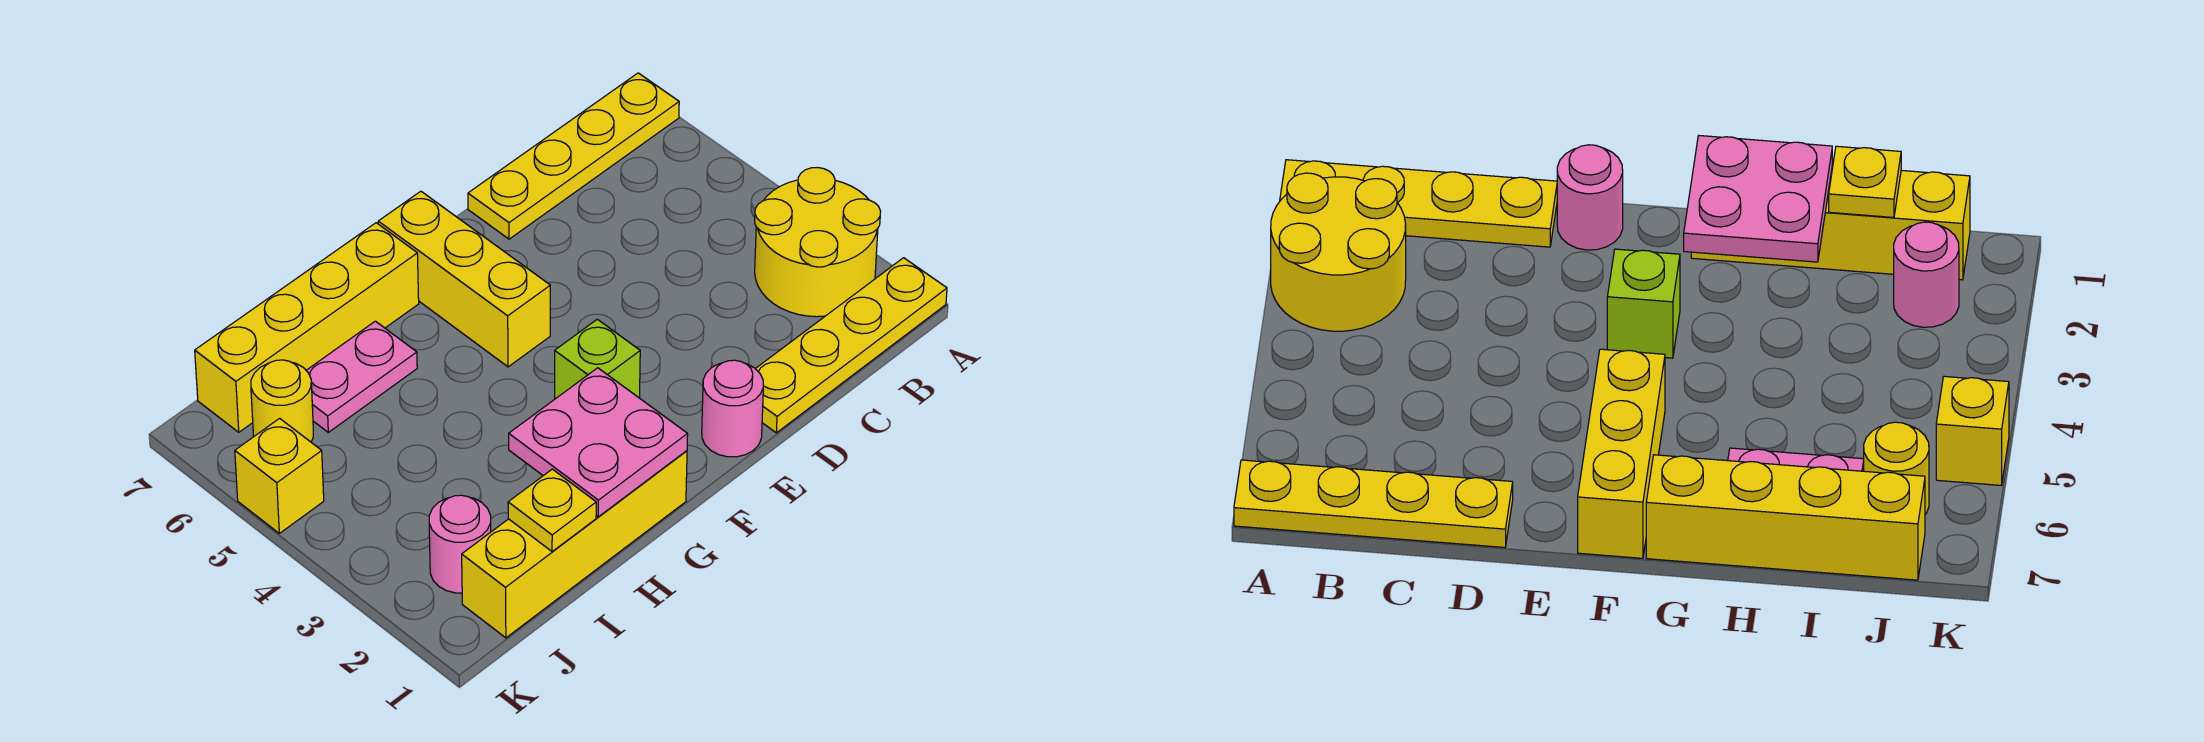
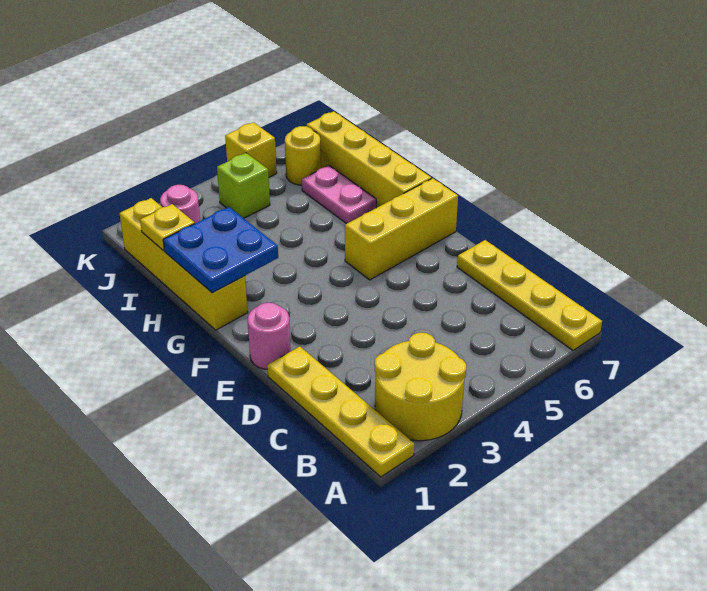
lime 1x1 brick [555,319,640,399] -> lime 1x1 brick moved to [217,153,270,218]
pink 2x2 plate [509,368,688,517] -> blue 2x2 plate [163,207,278,293]

